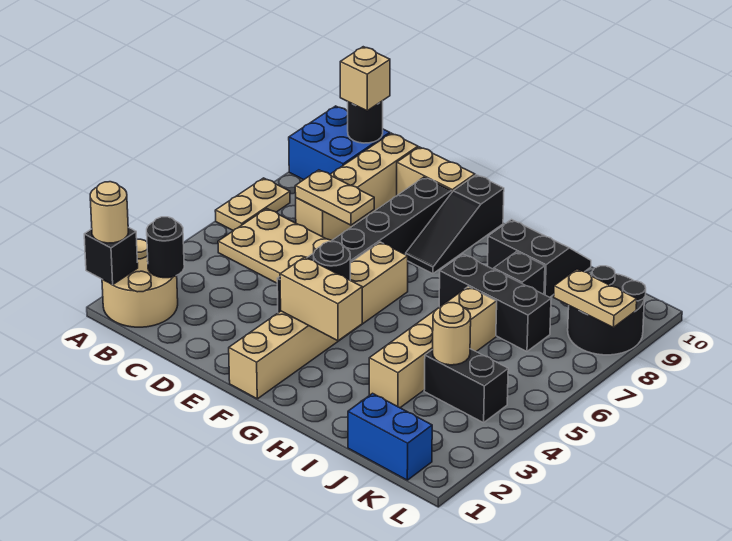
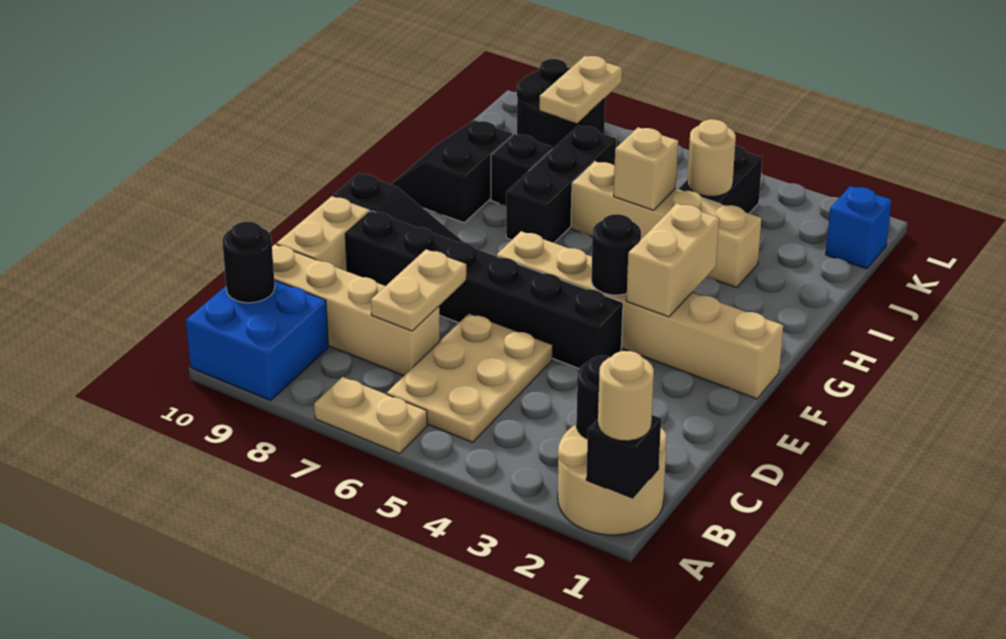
tan 1x1 brick [340,47,390,111] -> tan 1x1 brick moved to [614,127,678,210]
blue 1x2 brick [348,393,432,480] -> blue 1x1 brick [826,186,892,269]

